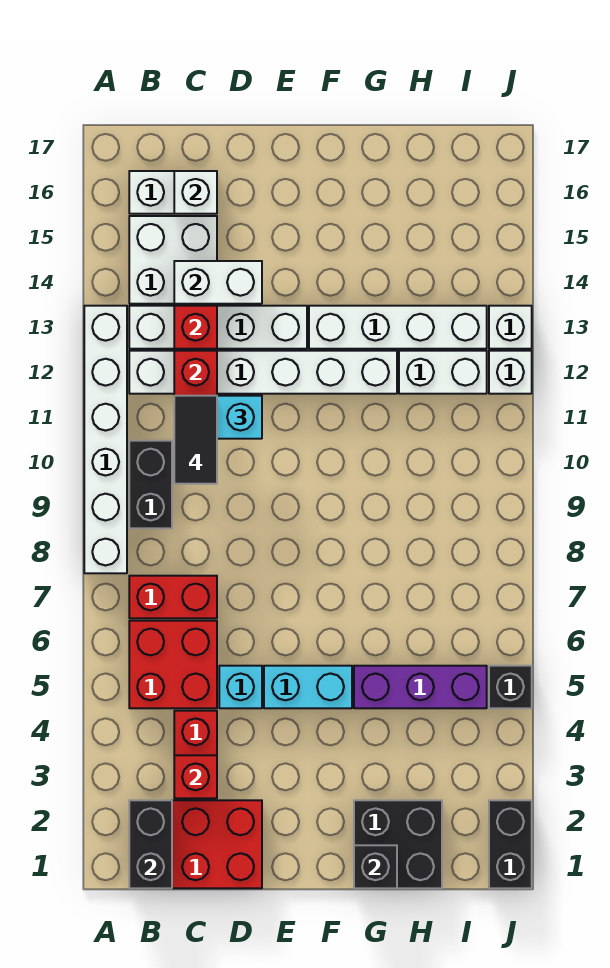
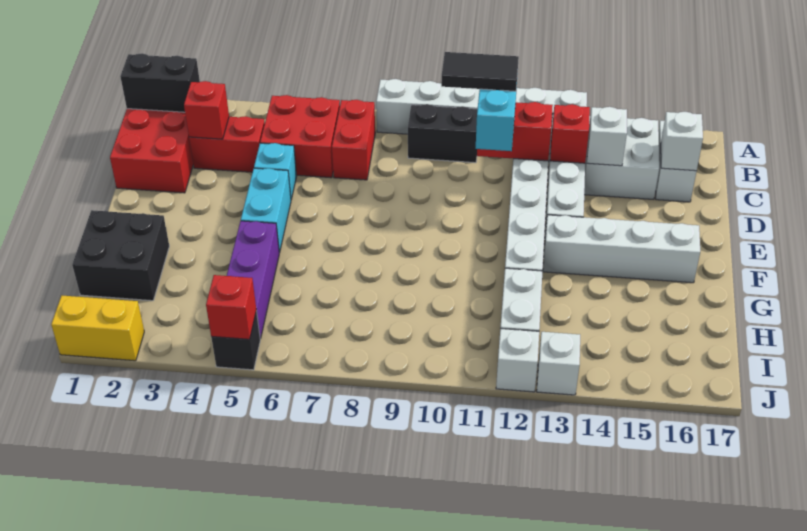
white 1x2 brick [174,261,262,304] -> white 1x1 brick [587,107,627,166]
white 1x4 brick [309,306,487,349] -> white 1x4 brick turned to [543,215,700,283]
black 1x1 brick [354,845,397,888] -> none
black 1x2 brick [489,800,532,888] -> yellow 1x2 brick [51,296,144,361]
none -> red 1x1 brick [206,275,256,339]

